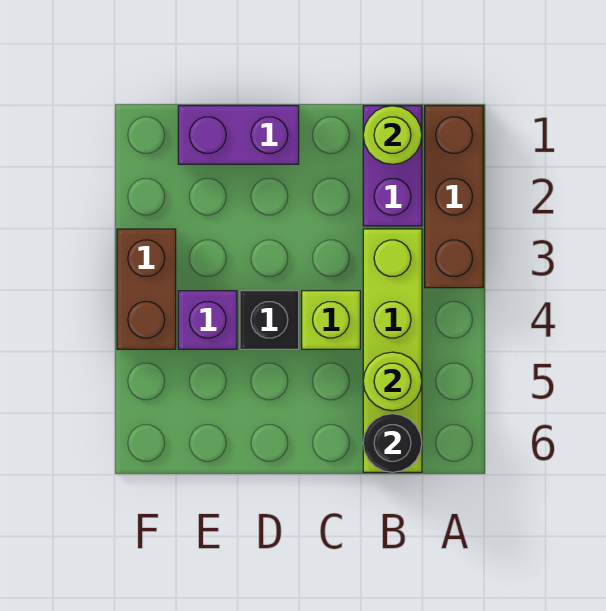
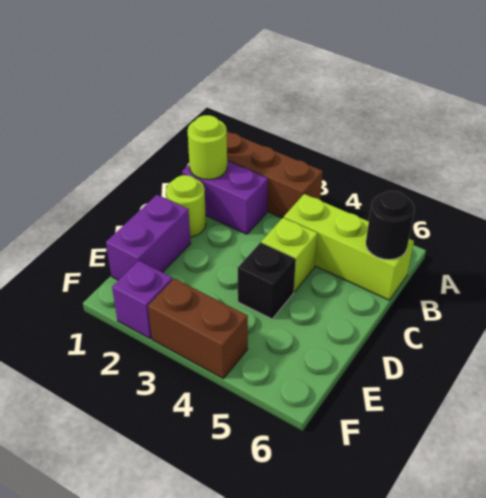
lime 1x4 brick [363,229,422,472] -> lime 1x3 brick [284,194,414,300]
lime 1x1 round brick [363,352,422,411] -> lime 1x1 round brick moved to [166,175,206,237]
purple 1x1 brick [178,291,237,349] -> purple 1x1 brick moved to [112,261,173,338]

